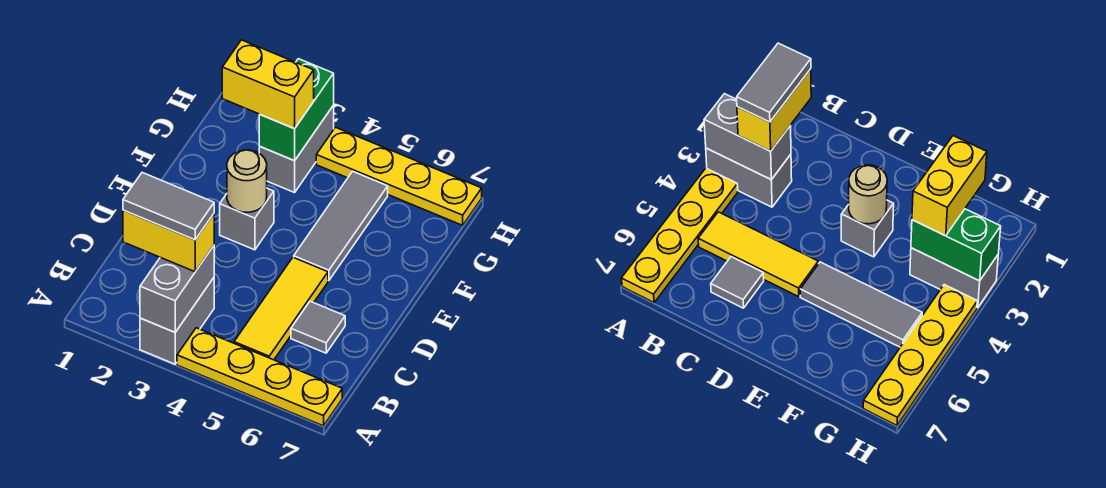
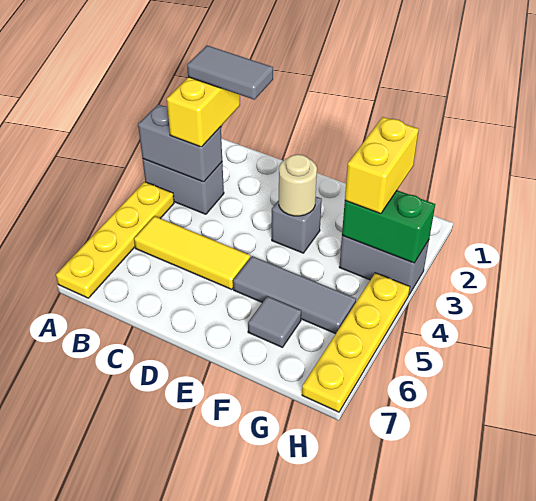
grey 1x2 tile [123,173,214,240] -> grey 1x2 tile turned to [187,46,273,100]
grey 1x1 tile [291,301,345,353] -> grey 1x1 tile moved to [248,296,301,347]

